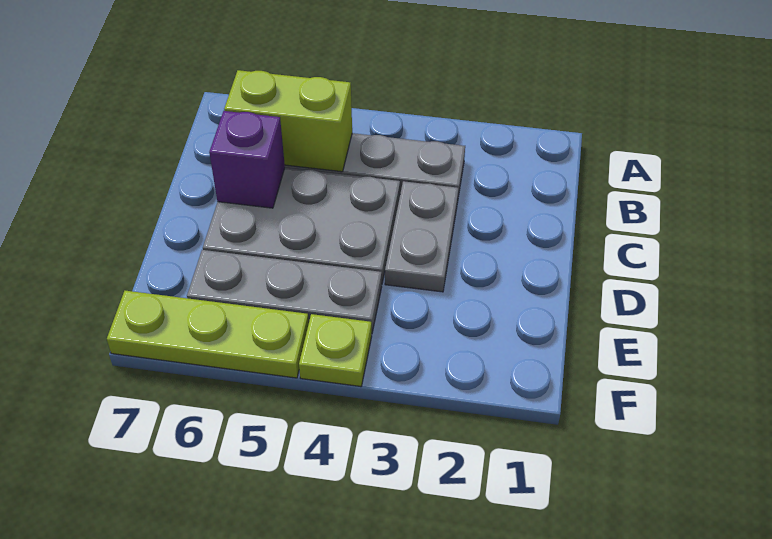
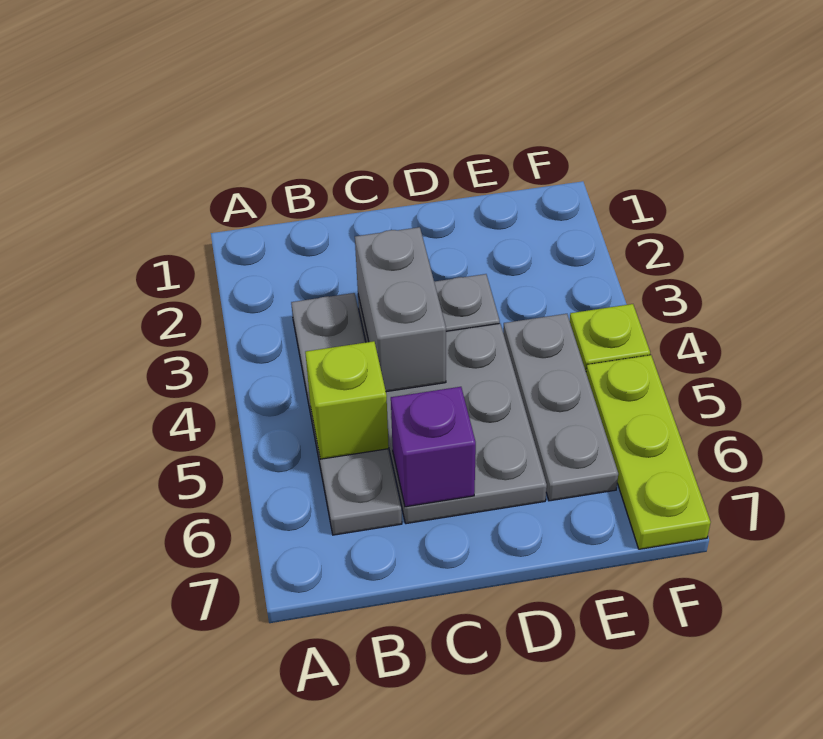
lime 1x2 brick [224,70,352,172] -> lime 1x1 brick [305,341,389,459]
none -> grey 1x2 brick [355,227,446,392]

